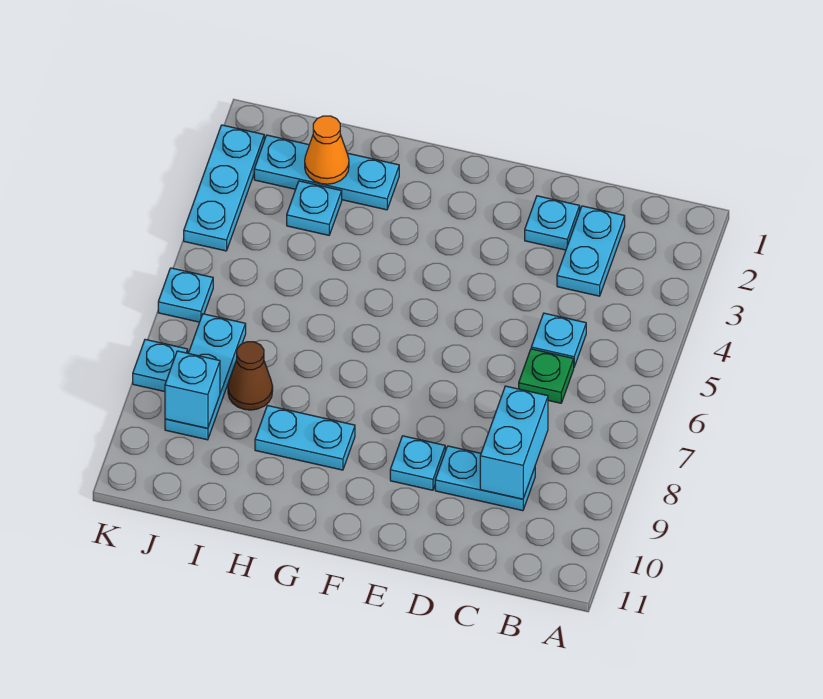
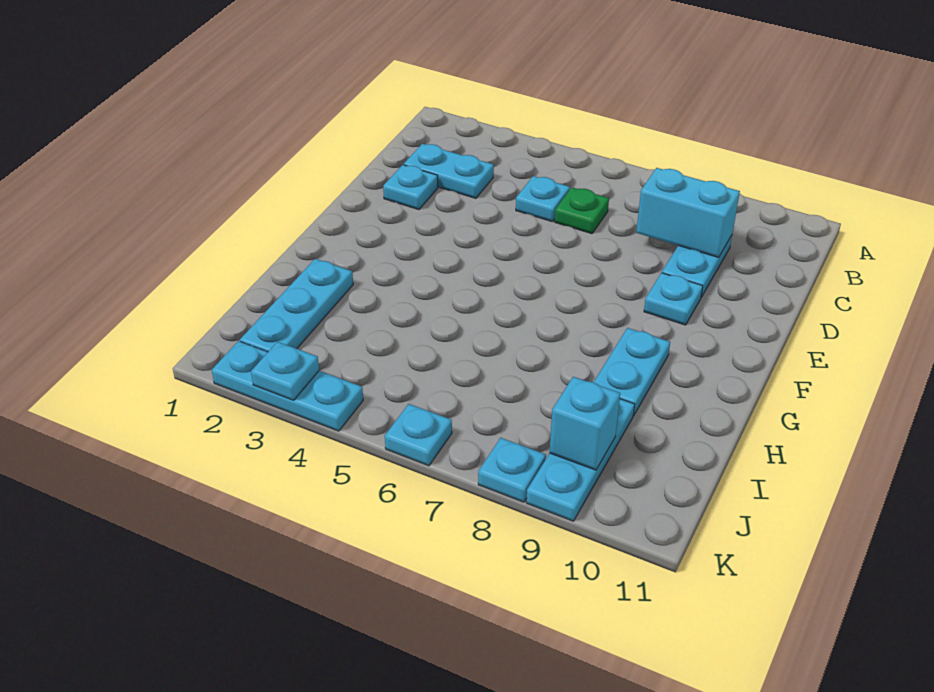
orange 1x1 cone [305,116,349,184] -> none
cyan 1x1 plate [287,181,342,235] -> cyan 1x1 plate moved to [251,342,319,400]
brown 1x1 cone [228,342,273,410] -> none
cyan 1x3 plate [165,314,246,440] -> cyan 1x3 plate turned to [526,399,635,521]

